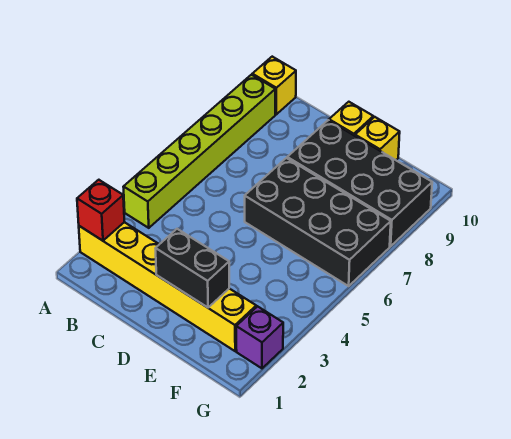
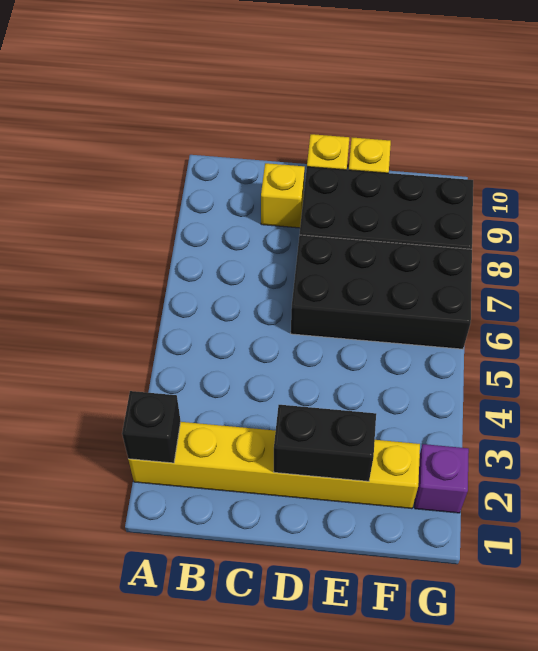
red 1x1 brick [77,180,124,241] -> black 1x1 brick [122,391,181,463]
lime 1x6 brick [124,75,275,228] -> none
yellow 1x1 brick [252,57,296,114] -> yellow 1x1 brick moved to [261,163,305,228]

